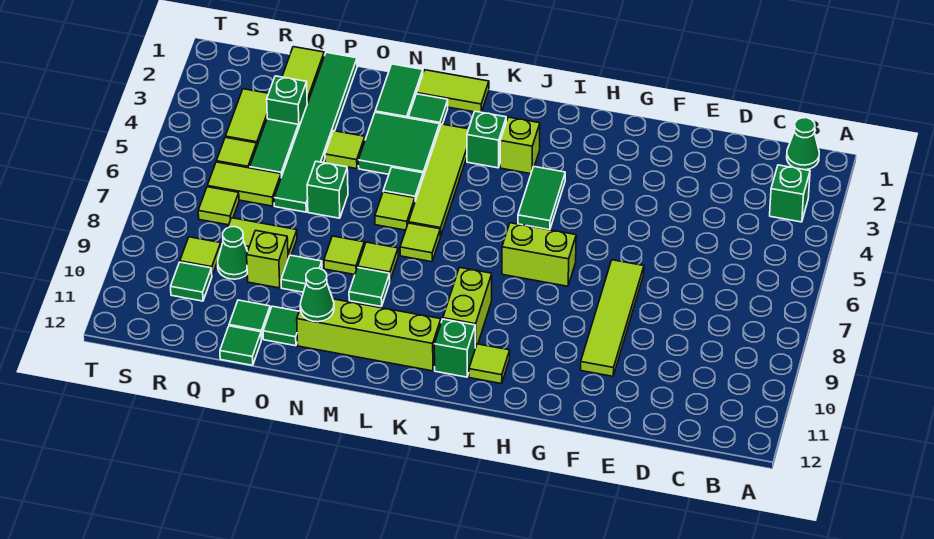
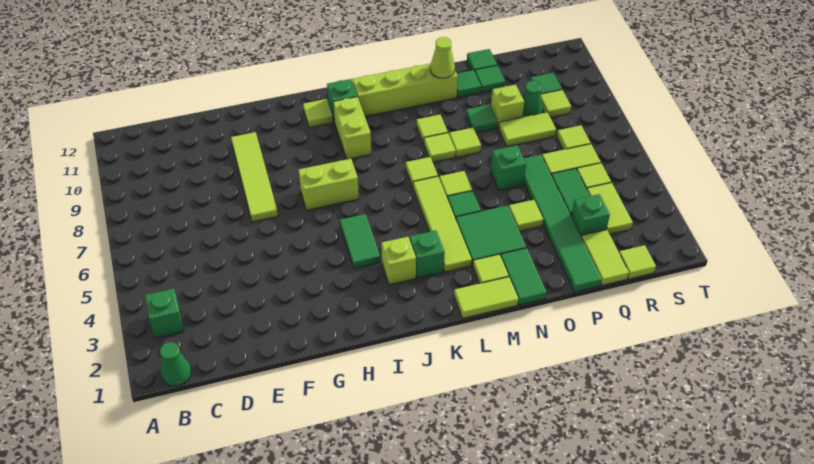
green 1x1 tile [408,94,448,126] -> lime 1x1 tile [473,254,509,283]
green 1x1 tile [349,268,390,306] -> lime 1x1 tile [417,115,448,143]
green 1x1 cone [300,268,334,322] -> lime 1x1 cone [430,37,455,78]
none -> lime 1x1 tile [619,245,656,279]

